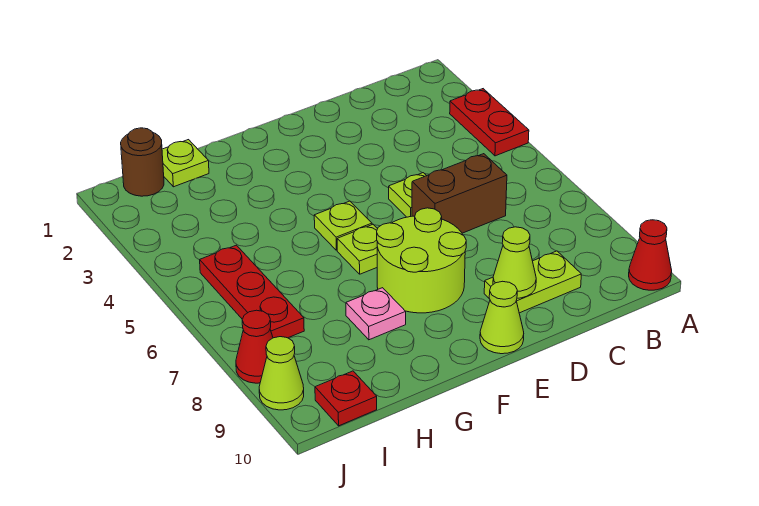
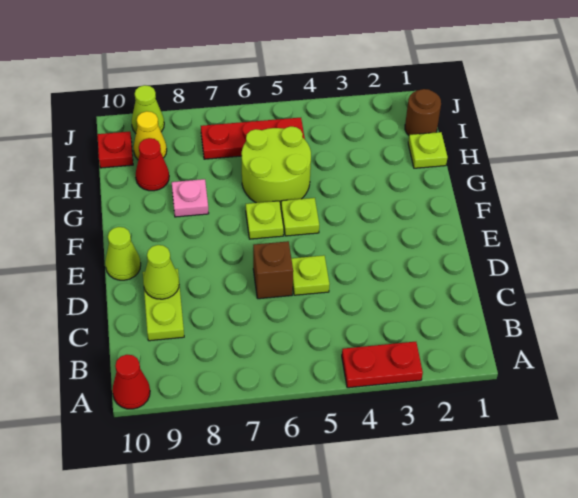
brown 1x2 brick [412,154,507,233] -> brown 1x1 brick [253,241,293,299]
lime 2x2 round brick [377,208,466,313] -> lime 2x2 round brick moved to [241,126,311,208]
none -> yellow 1x1 cone [134,111,167,159]
red 1x1 cone [236,310,273,383] -> red 1x1 cone moved to [136,138,169,191]

